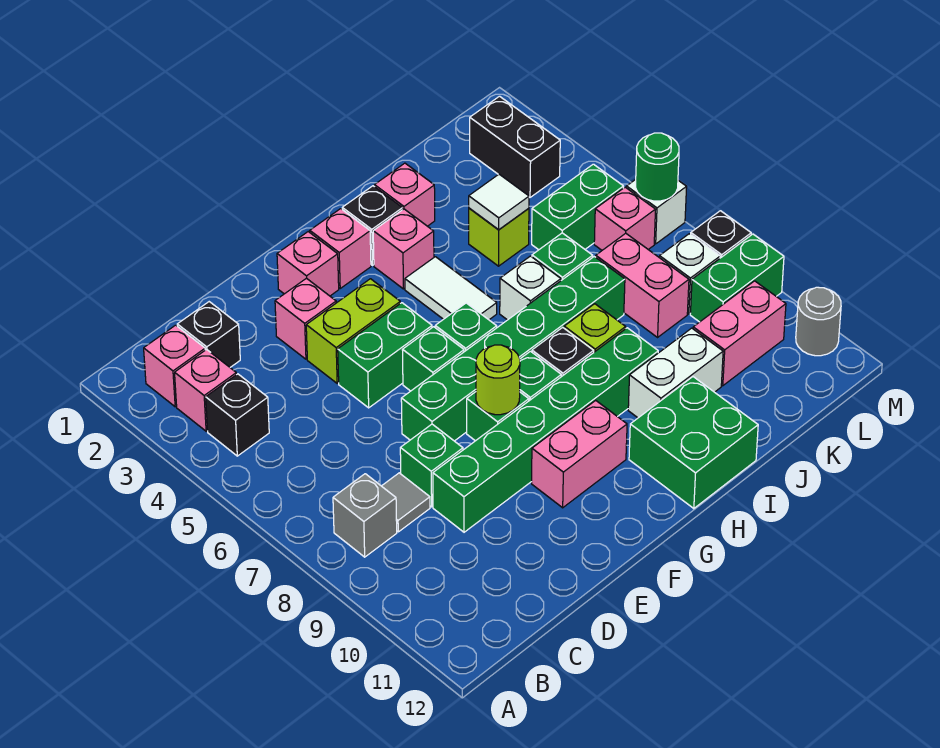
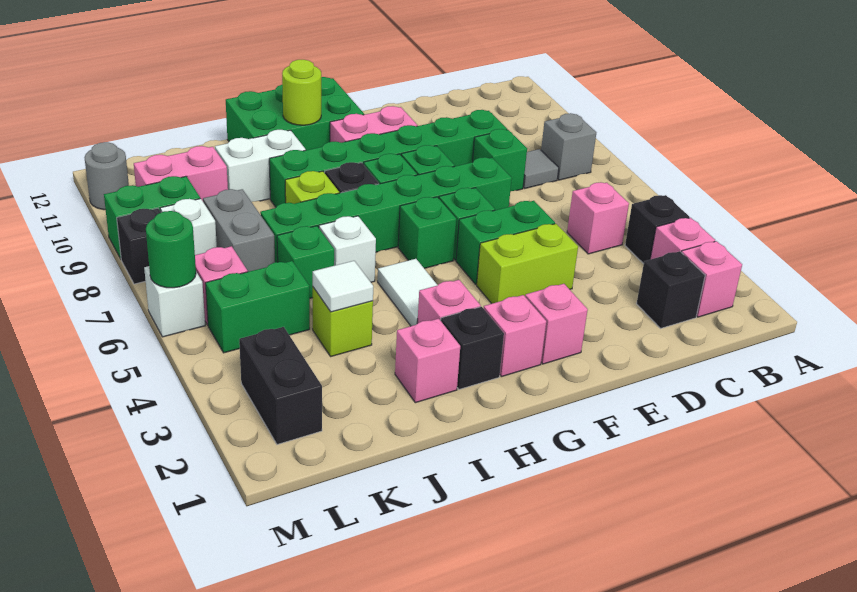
pink 1x1 brick [275,278,336,359] -> pink 1x1 brick moved to [567,182,629,254]
lime 1x1 round brick [476,345,520,415] -> lime 1x1 round brick moved to [282,60,321,125]
green 2x2 brick [629,377,758,509] -> green 2x3 brick [226,77,364,150]
pink 1x2 brick [596,233,689,337] -> grey 1x2 brick [203,189,275,272]

